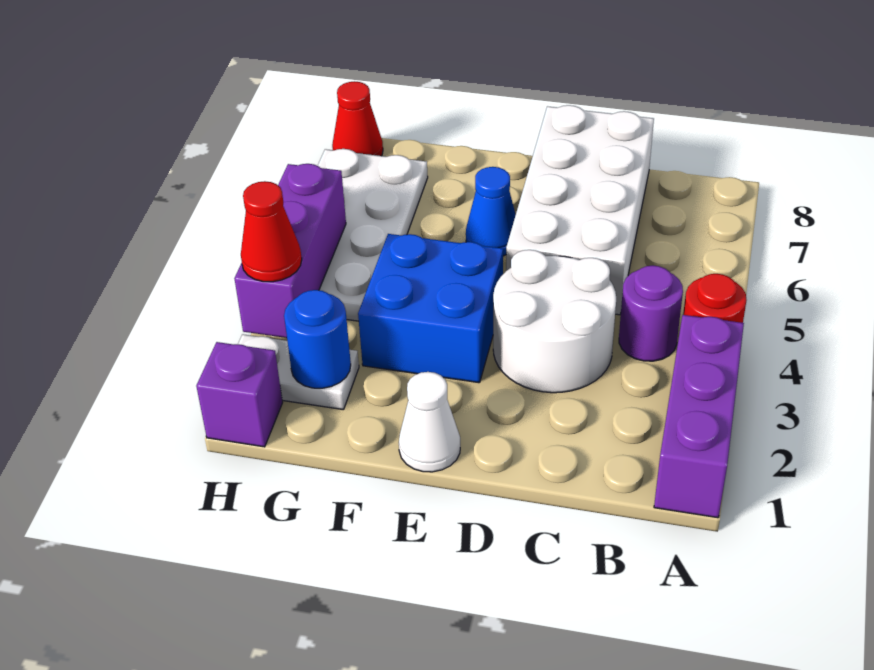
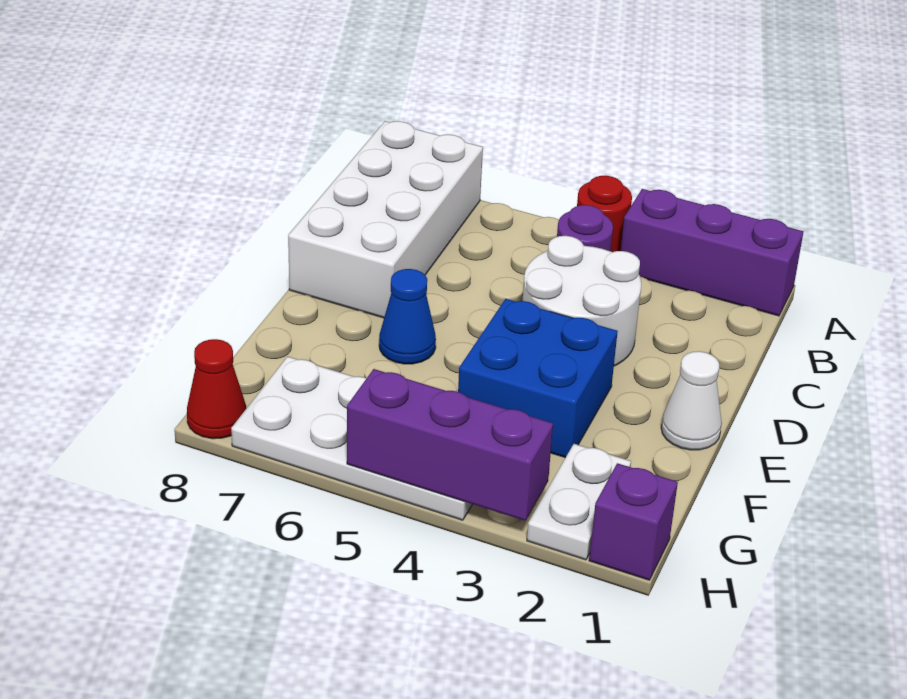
white 2x4 brick [506,105,654,315] -> white 2x4 brick turned to [288,121,483,318]
blue 1x1 round brick [284,290,351,388] -> none
red 1x1 cone [241,181,302,282] -> none

